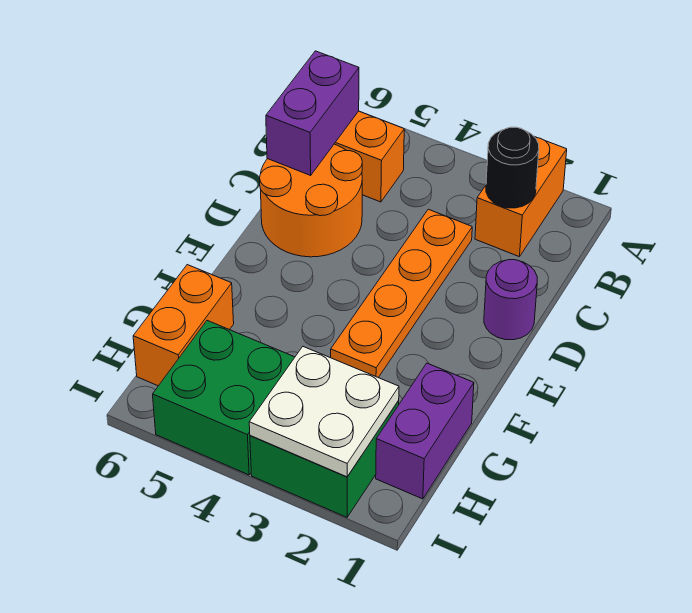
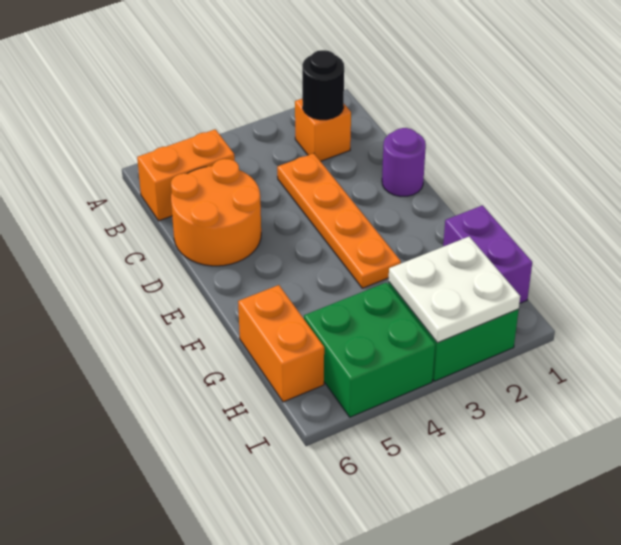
orange 1x2 brick [475,137,567,257] -> orange 1x1 brick [295,99,351,161]
purple 1x2 brick [266,51,359,175] -> none

